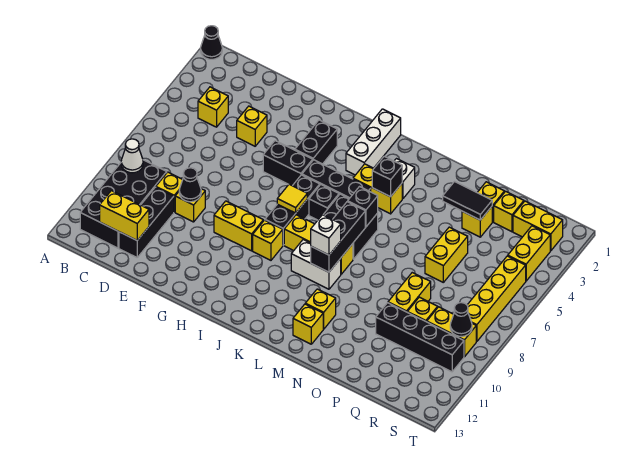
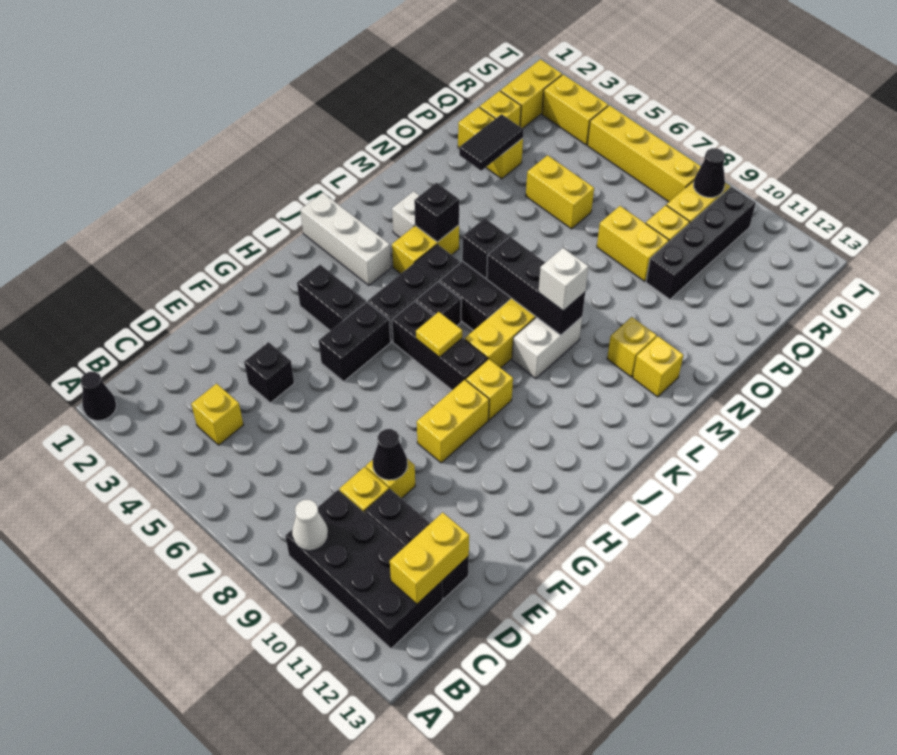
yellow 1x1 brick [237,106,267,146] -> black 1x1 brick [244,342,294,403]

